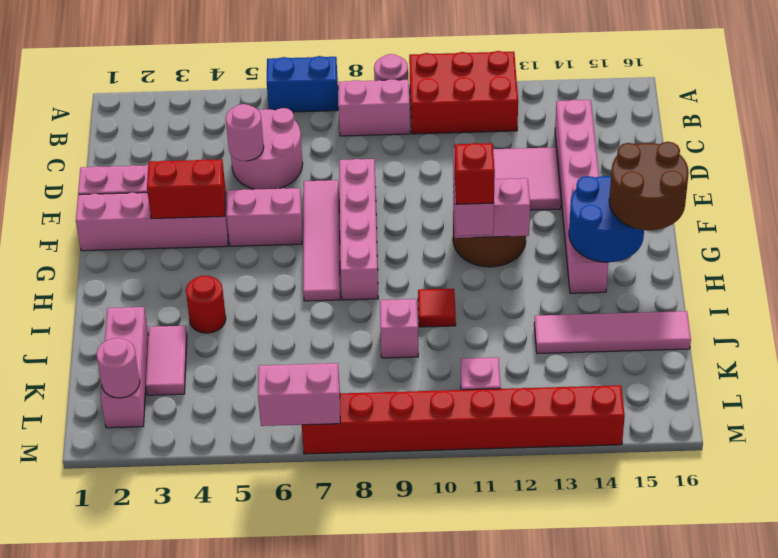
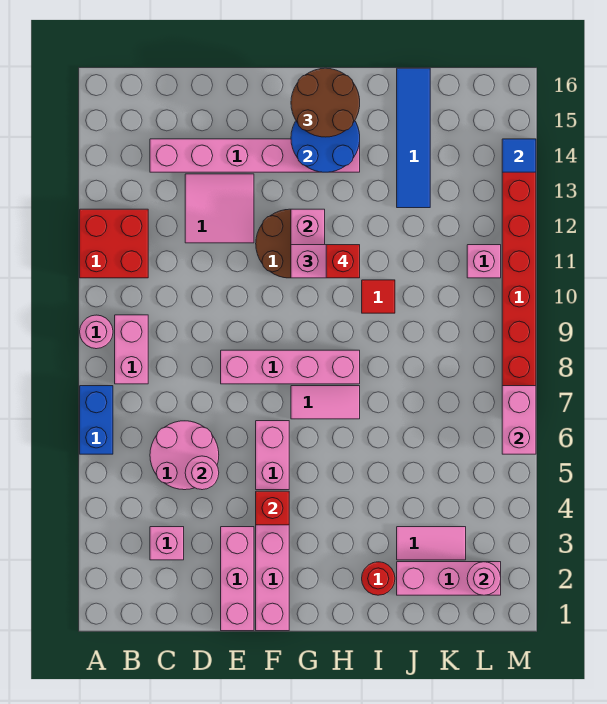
red 2x3 brick [409,51,518,134] -> red 2x2 brick [80,209,148,278]
pink 1x4 tile [303,180,340,301] -> pink 1x2 tile [291,386,360,419]
red 1x2 brick [147,159,226,219] -> red 1x1 brick [256,491,289,525]
red 1x1 round brick [186,276,226,333] -> red 1x1 round brick moved to [362,562,395,595]
pink 1x1 brick [380,299,418,358] -> pink 1x1 brick moved to [150,527,184,560]
pink 1x4 tile [534,311,691,354] -> blue 1x4 tile [397,68,430,208]
none -> blue 1x1 tile [502,139,536,172]

